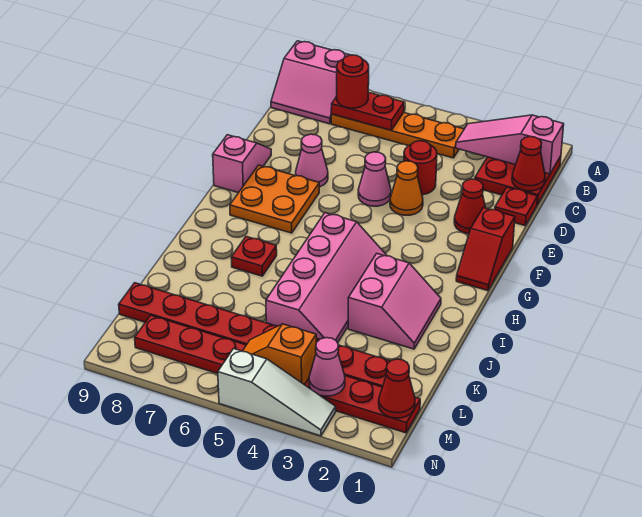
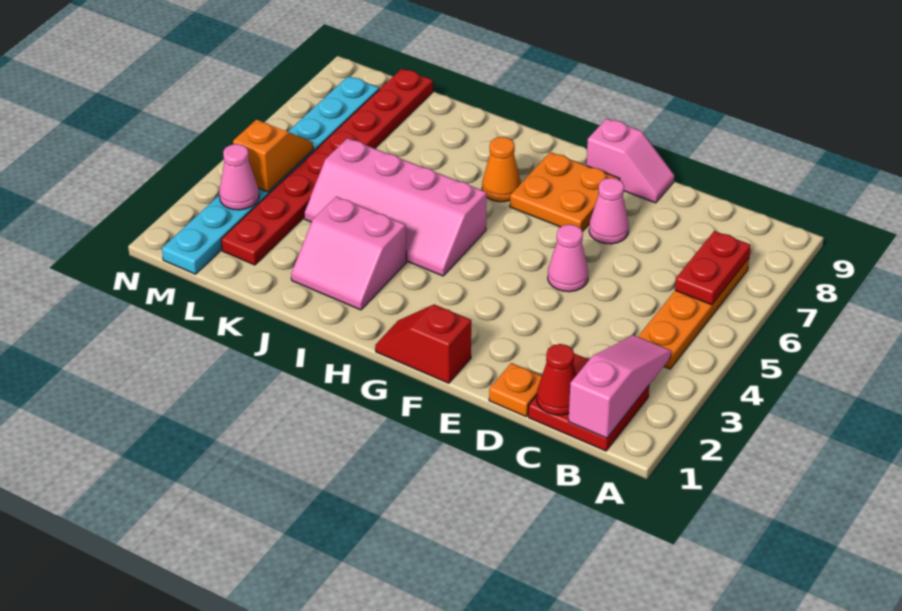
pink 2x2 slope [271,41,350,124] -> none
red 1x1 round brick [337,55,369,108] -> none
red 1x1 plate [495,187,538,226] -> orange 1x1 plate [489,363,542,417]
red 1x1 round brick [404,141,437,195] -> none
red 1x1 cone [454,179,485,234] -> none
orange 1x1 cone [390,161,423,215] -> orange 1x1 cone moved to [482,137,521,202]
red 1x1 plate [231,237,277,276] -> none
red 1x8 plate [135,315,420,433] -> cyan 1x8 plate [162,76,379,274]
red 1x1 cone [379,359,415,418] -> none
white 1x3 slope [218,349,336,436] -> none

